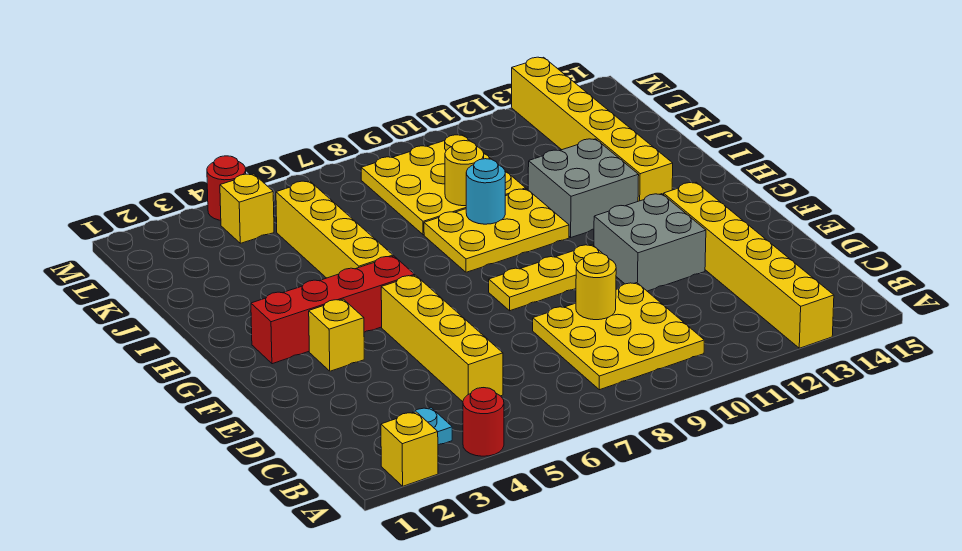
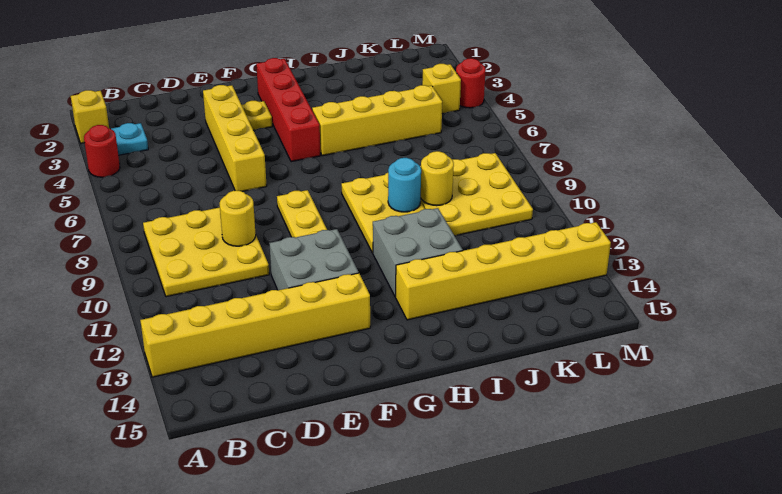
yellow 1x4 brick [381,275,503,402] -> yellow 1x4 brick turned to [203,85,267,191]
yellow 1x1 brick [309,299,364,371] -> yellow 1x1 plate [242,101,272,130]

